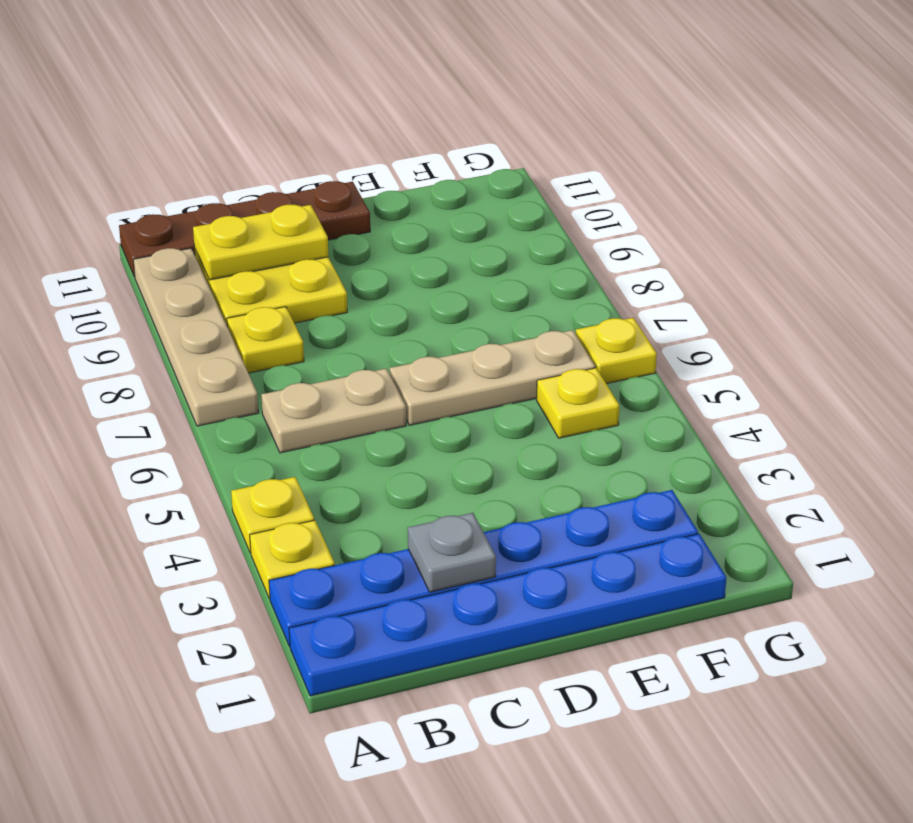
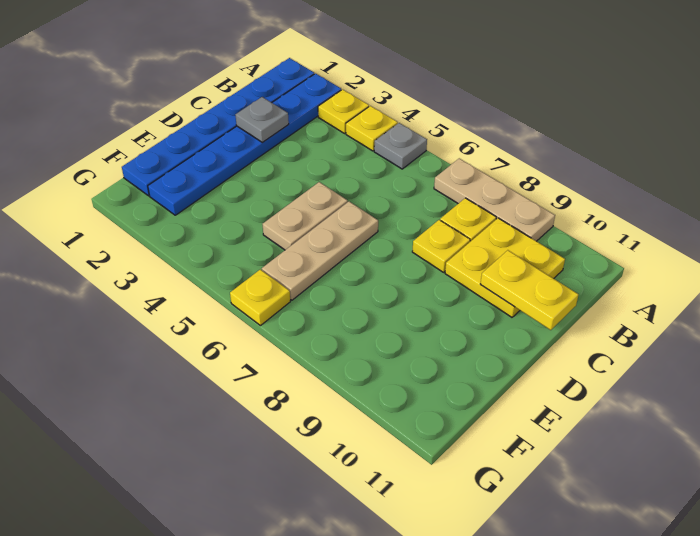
none -> grey 1x1 plate [374,123,427,169]
tan 1x4 plate [133,248,259,426] -> tan 1x3 plate [434,158,555,241]
brown 1x4 plate [119,181,370,277] -> none
tan 1x2 plate [261,369,406,453] -> tan 1x2 plate moved to [263,182,348,250]
yellow 1x2 plate [193,205,329,280] -> yellow 1x2 plate turned to [480,250,579,330]
yellow 1x1 plate [537,368,619,438] -> yellow 1x1 plate moved to [412,220,470,272]

